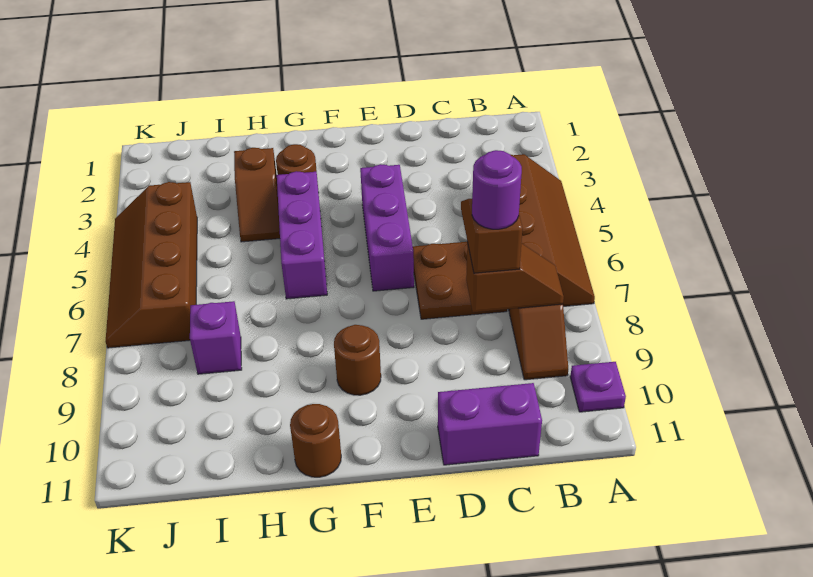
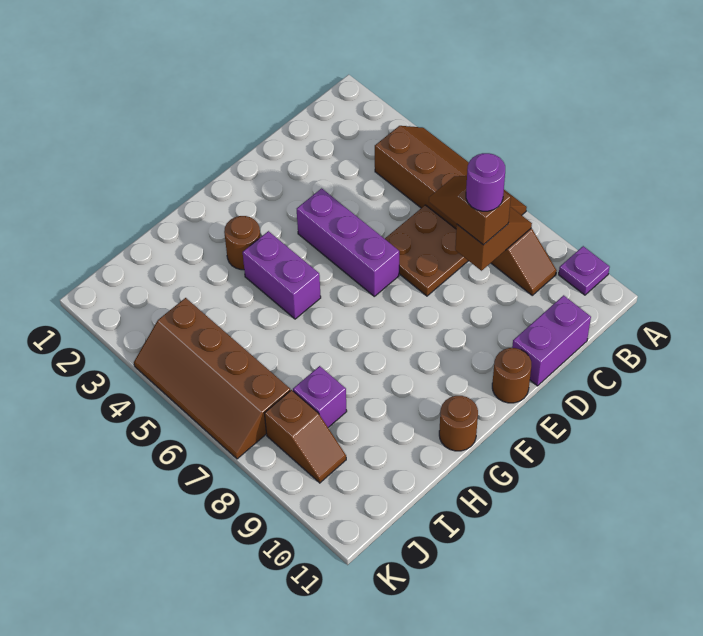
brown 1x1 round brick [334,325,381,395] -> brown 1x1 round brick moved to [492,348,531,403]
purple 1x3 brick [277,171,327,299] -> purple 1x2 brick [243,231,321,319]
brown 1x2 slope [234,148,280,242] -> brown 1x2 slope moved to [264,390,346,483]

